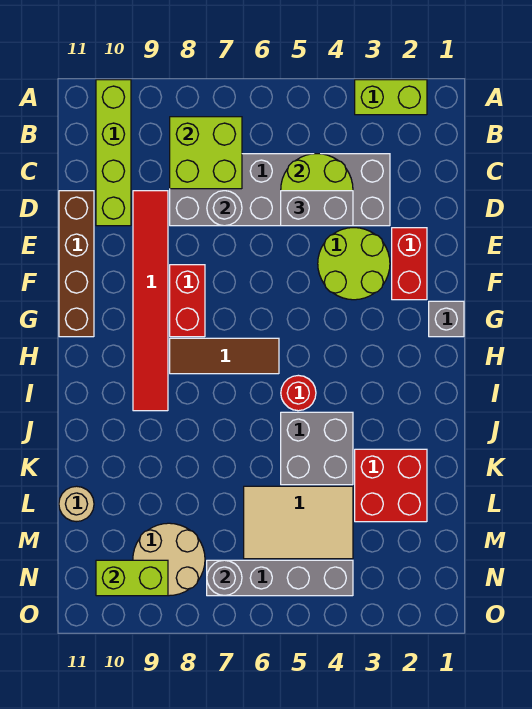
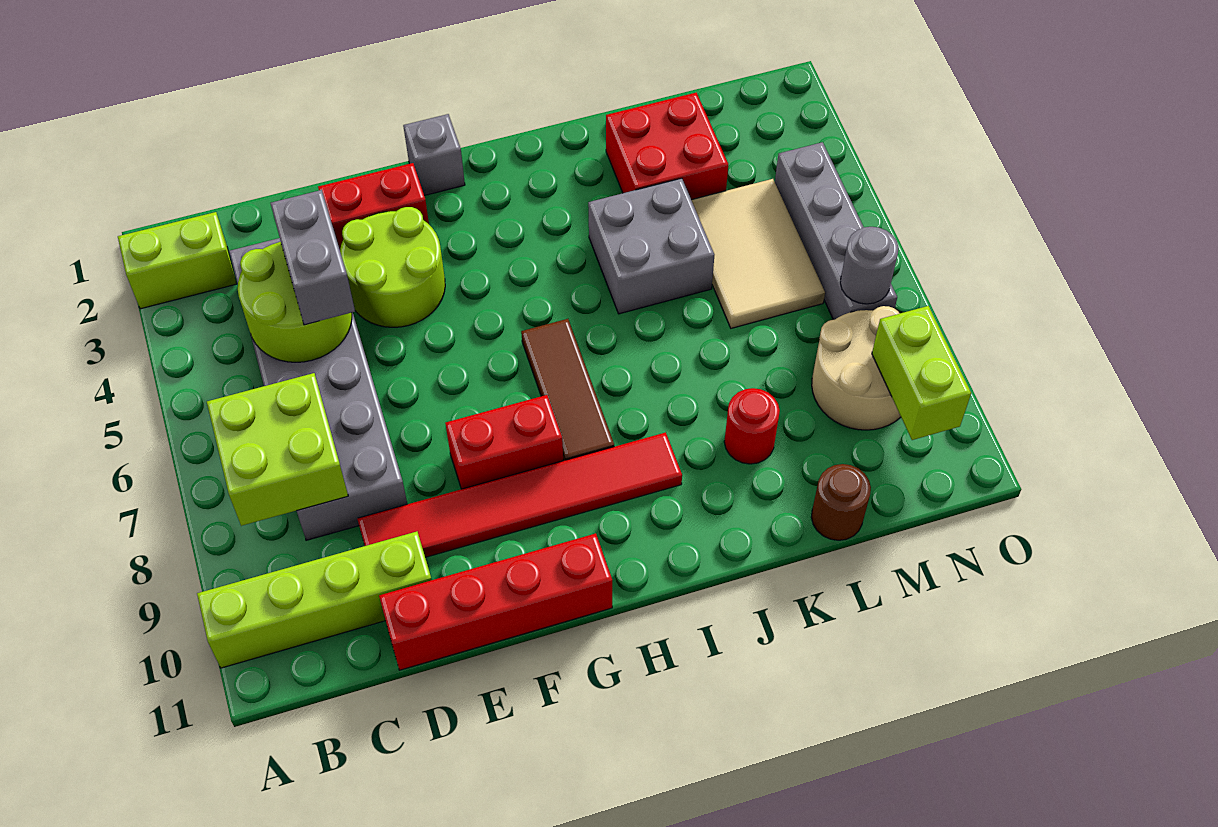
lime 1x2 brick [355,80,427,115] -> lime 1x2 brick turned to [118,212,237,309]
grey 1x1 round brick [207,191,242,226] -> none
brown 1x4 brick [59,191,94,337] -> red 1x4 brick [379,533,612,670]
red 1x1 round brick [281,375,316,411] -> red 1x1 round brick moved to [724,388,780,464]
tan 1x1 round brick [59,486,94,522] -> brown 1x1 round brick [811,464,871,540]

